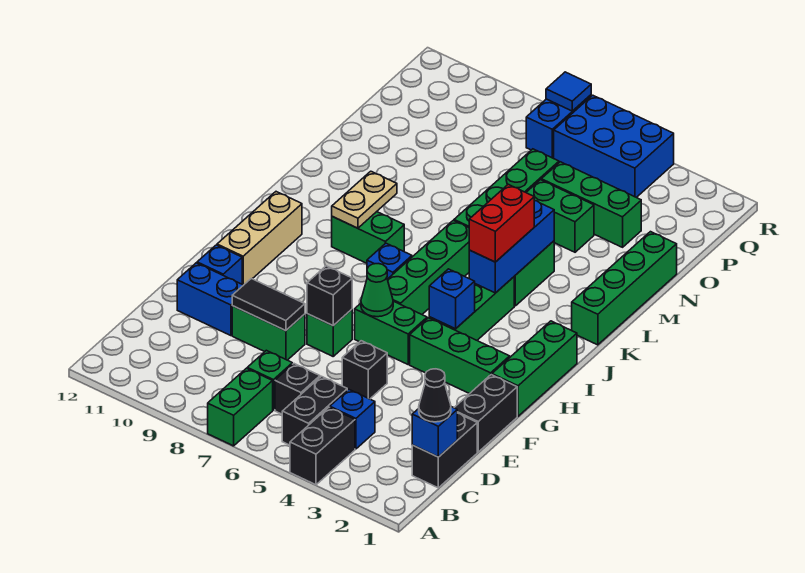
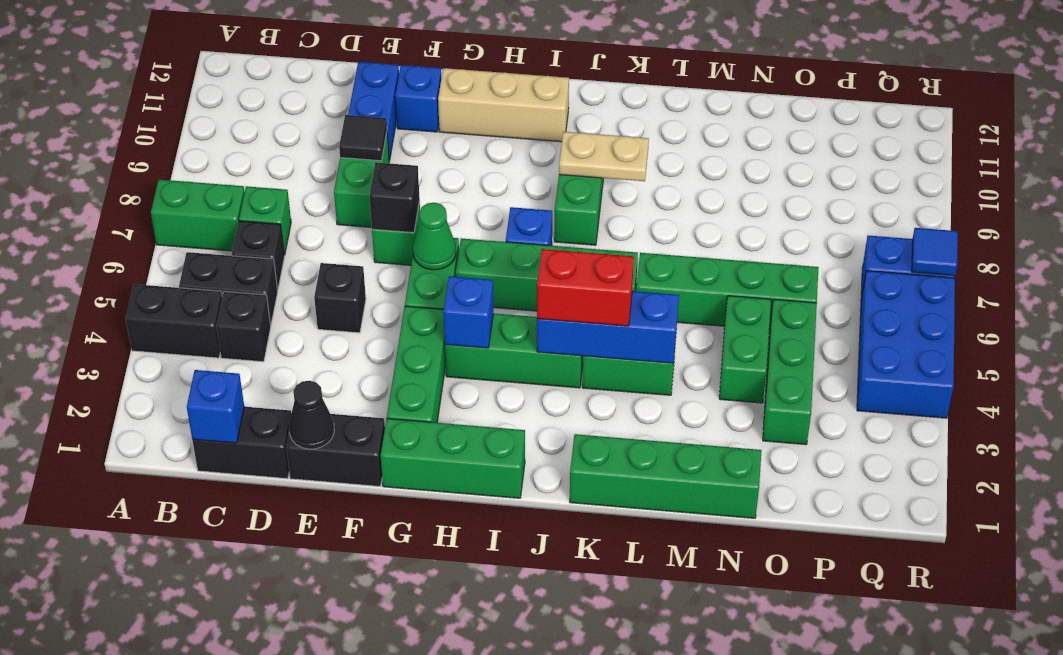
black 1x1 cone [419,369,451,422] -> black 1x1 cone moved to [289,381,334,449]
blue 1x1 brick [330,389,375,449] -> black 1x1 brick [216,292,271,362]
black 1x2 tile [232,279,305,331] -> black 1x1 tile [339,115,387,161]

